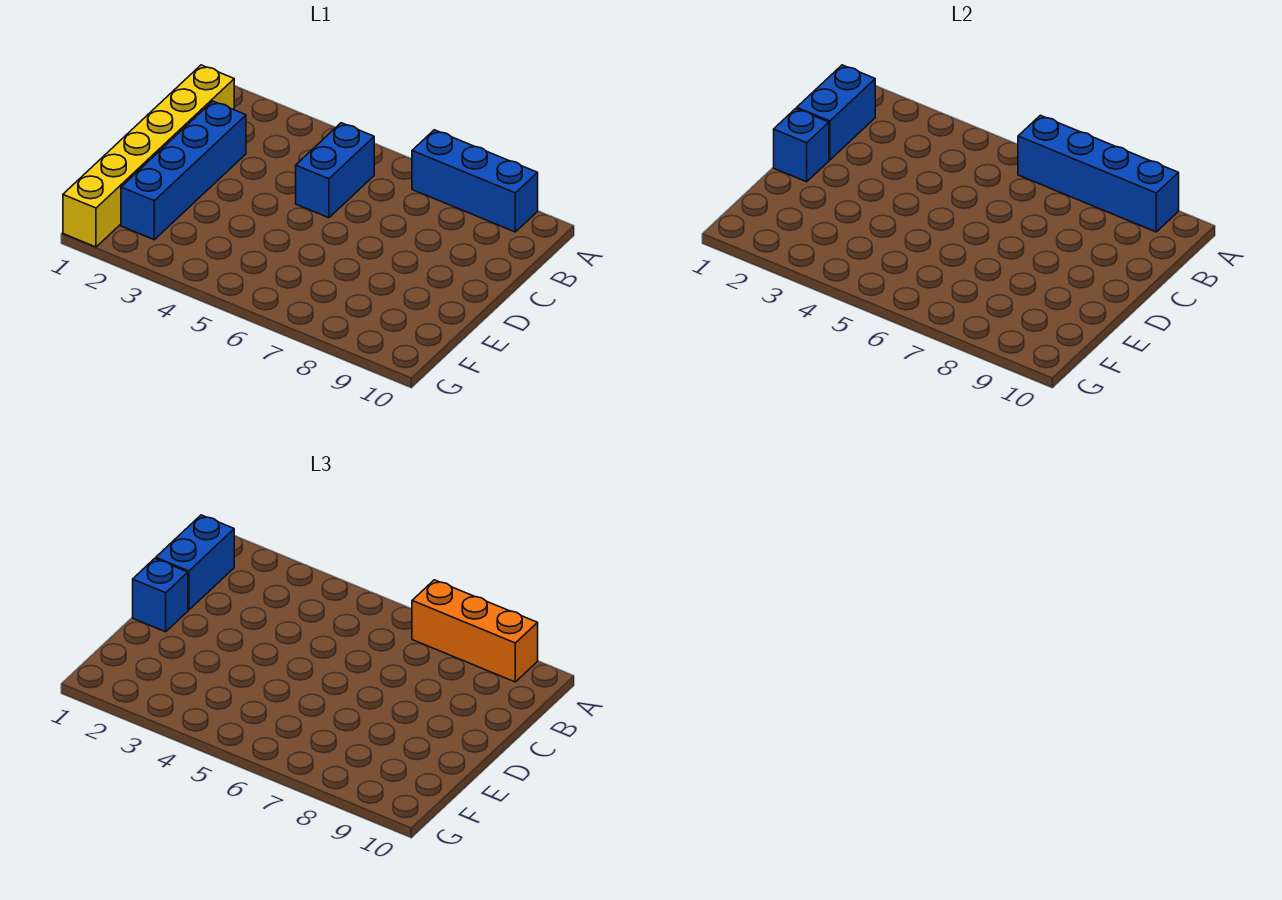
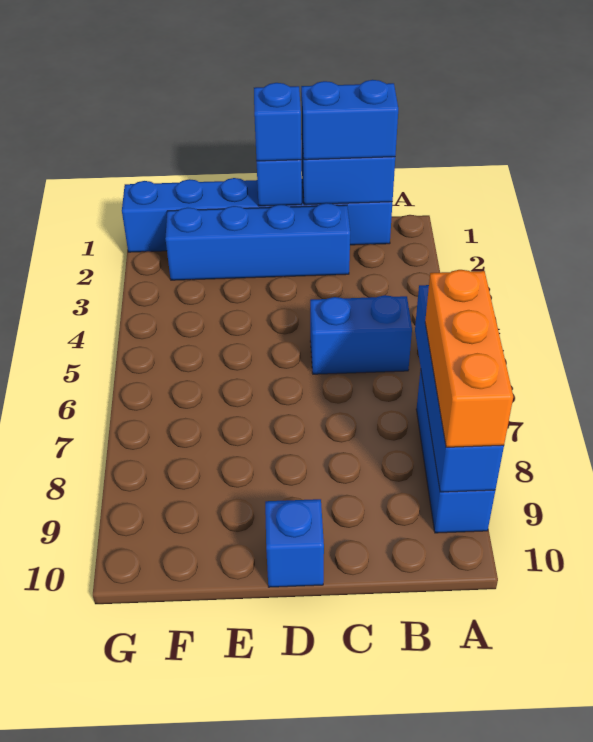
yellow 1x6 brick [63,65,234,247] -> blue 1x6 brick [122,178,392,252]
none -> blue 1x1 brick [265,499,324,587]

